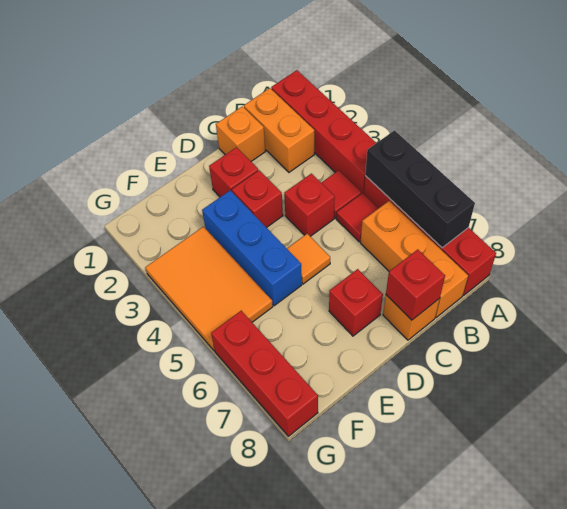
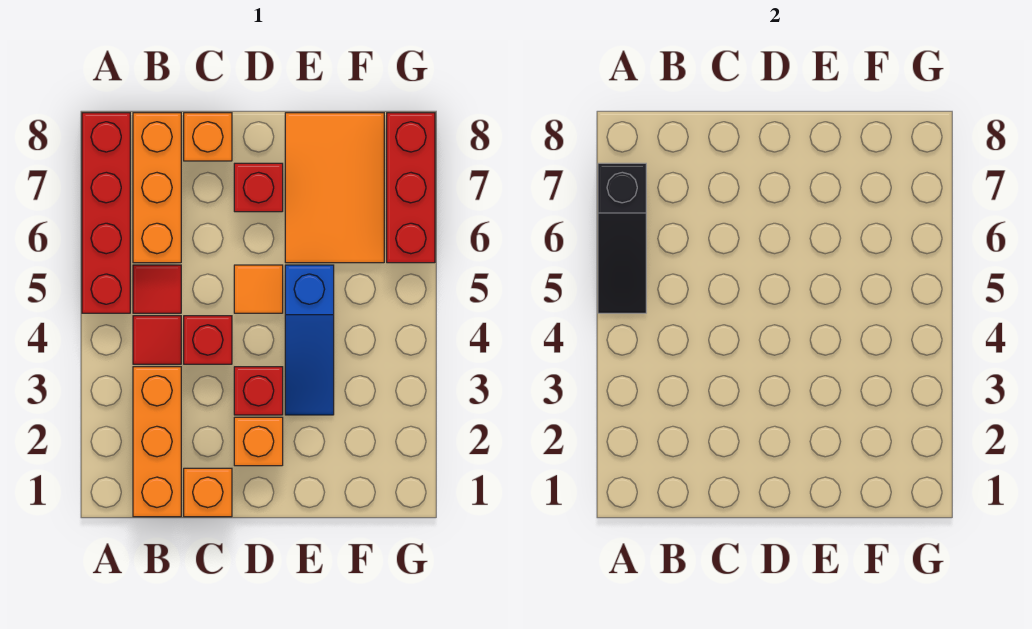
red 1x4 brick [271,70,376,194] -> none
black 1x3 brick [365,130,475,248] -> black 1x3 slope [598,163,646,313]
orange 1x2 brick [244,88,314,172] -> orange 1x3 brick [133,367,181,517]
red 1x1 brick [386,250,445,320] -> none
red 1x1 brick [209,147,258,197] -> orange 1x1 brick [234,417,283,466]
blue 1x3 brick [202,190,302,306] -> blue 1x3 slope [285,265,334,415]
orange 2x3 tile [145,227,273,351] -> orange 2x3 tile moved to [285,113,384,263]

